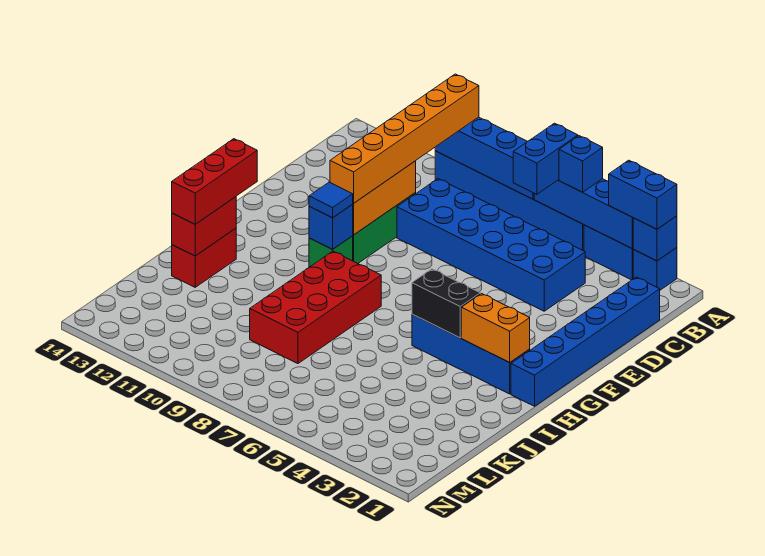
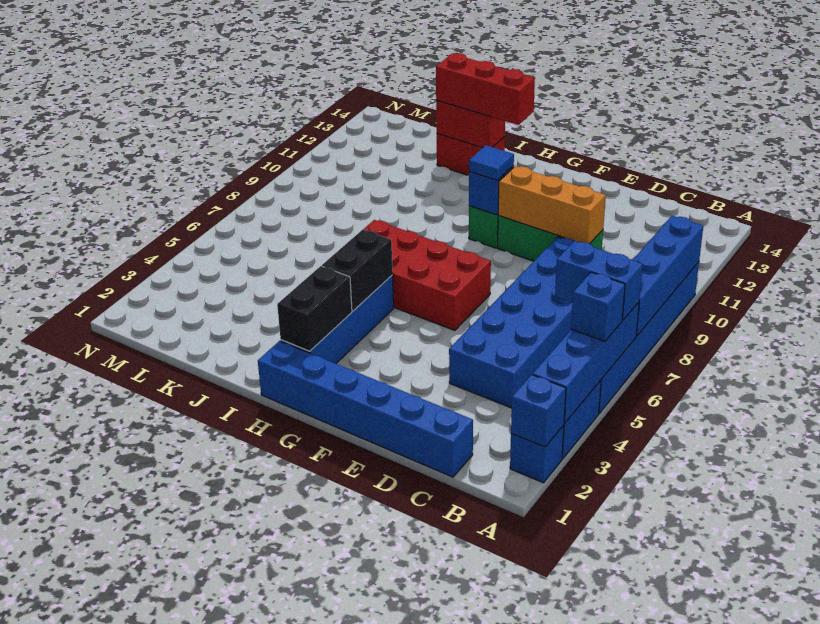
blue 1x2 brick [609,160,677,229] -> none
orange 1x6 brick [330,74,479,203] -> none
orange 1x2 brick [461,294,530,362] -> black 1x2 brick [277,266,352,351]
red 2x4 brick [250,251,381,364] -> red 2x4 brick moved to [363,220,491,330]

